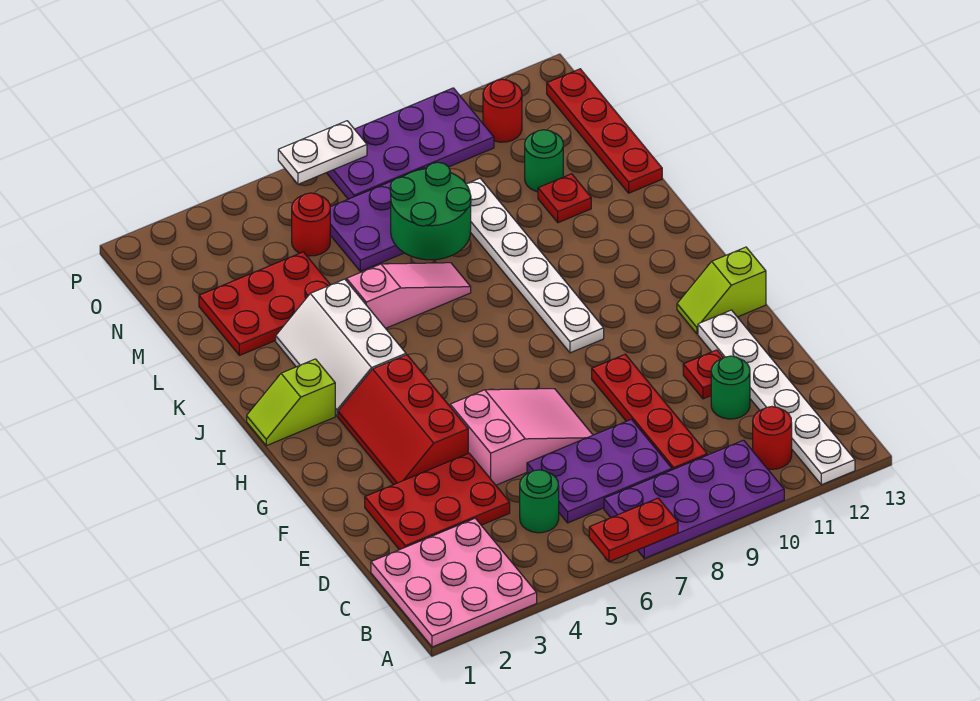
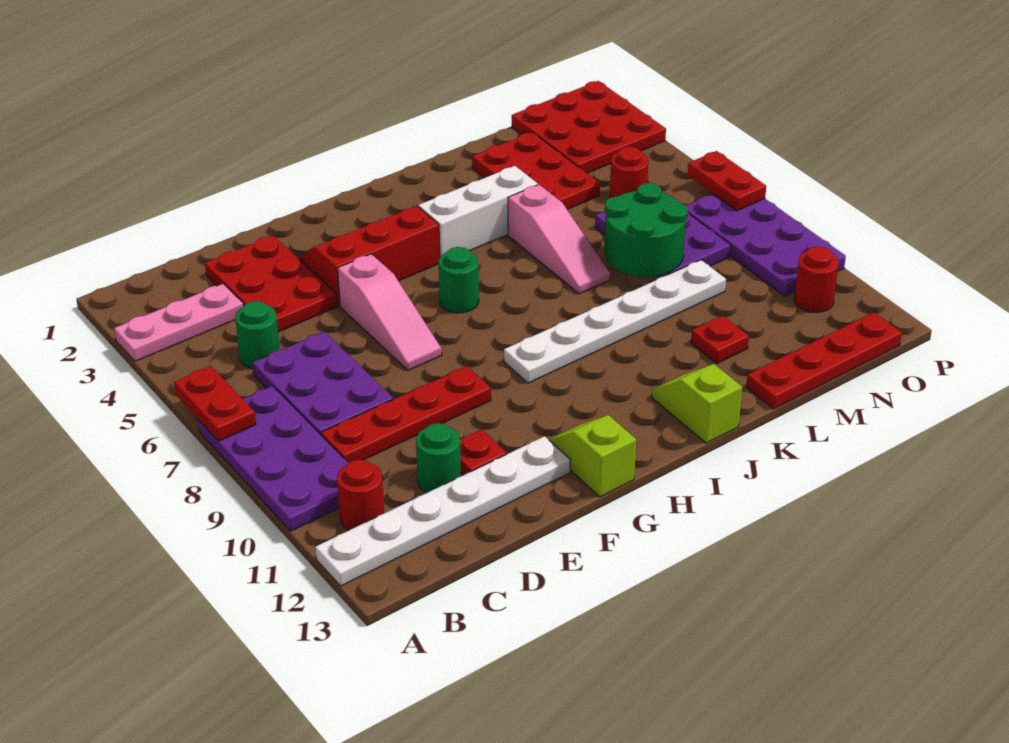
pink 3x3 plate [371,518,537,647] -> pink 1x3 plate [114,284,244,361]
pink 2x3 slope [450,389,593,485] -> pink 1x3 slope [338,254,442,370]
lime 1x2 slope [247,359,335,446] -> lime 1x2 slope moved to [651,364,742,443]
green 1x1 round brick [525,130,563,192] -> green 1x1 round brick moved to [439,247,479,313]
none -> red 3x3 plate [512,81,666,173]
white 1x2 plate [278,121,367,184] -> red 1x2 plate [688,151,766,211]

